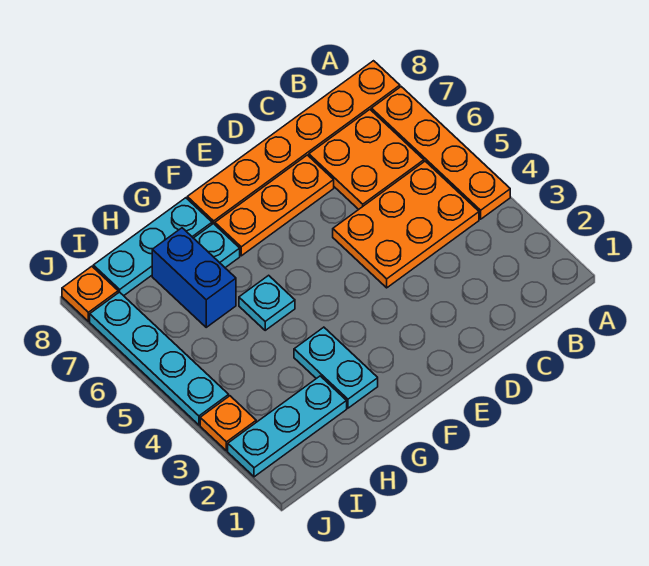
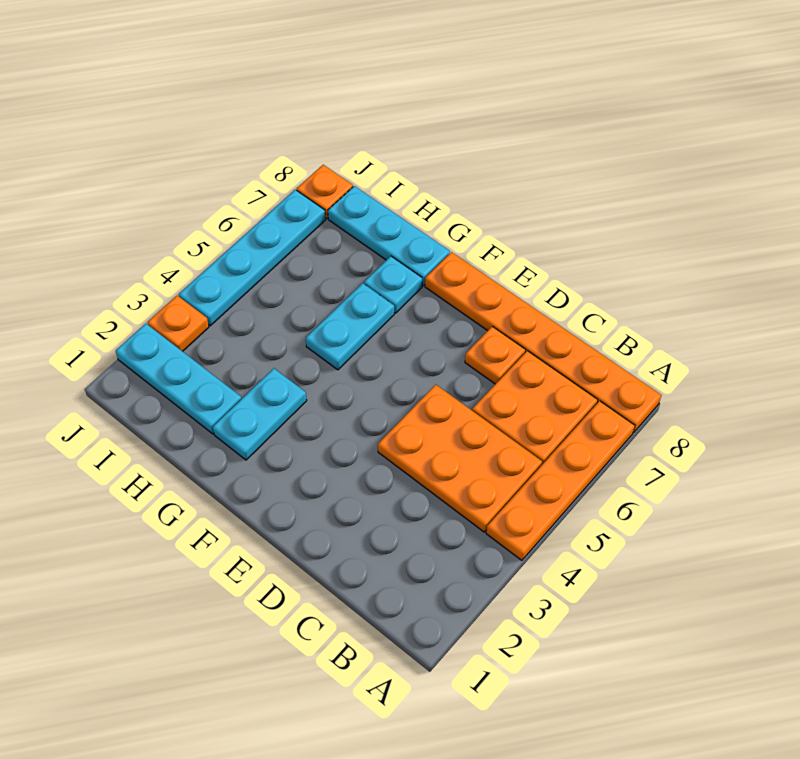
orange 1x3 plate [215,155,334,256] -> orange 1x1 plate [465,326,525,384]
cyan 1x1 plate [239,275,295,330] -> cyan 1x2 plate [306,283,394,370]
blue 1x2 brick [152,228,236,327] -> none

